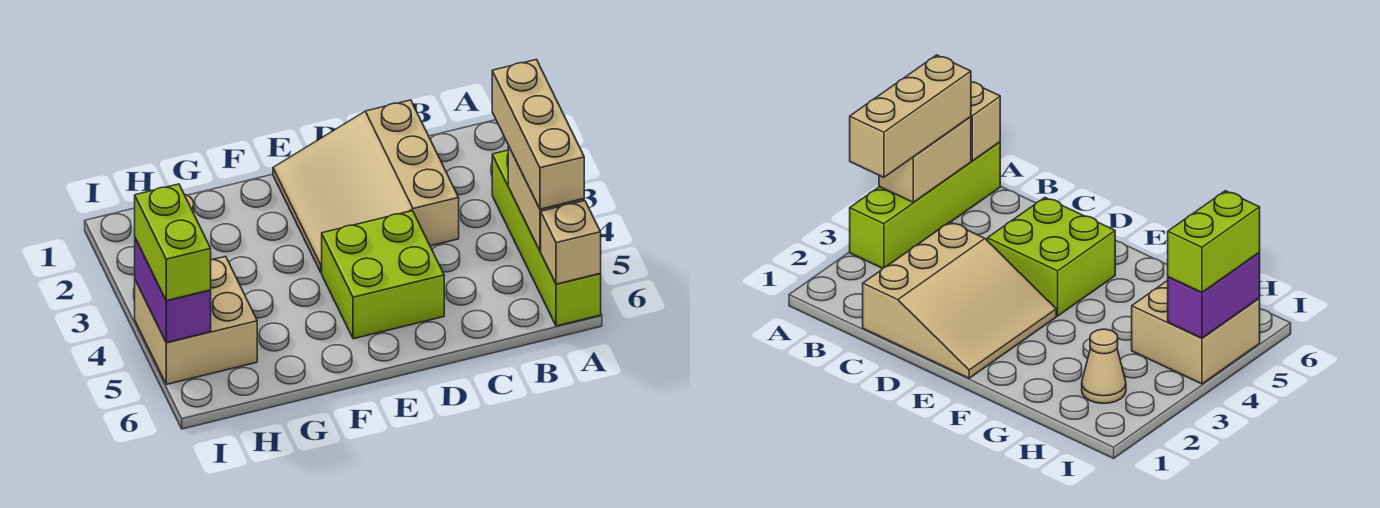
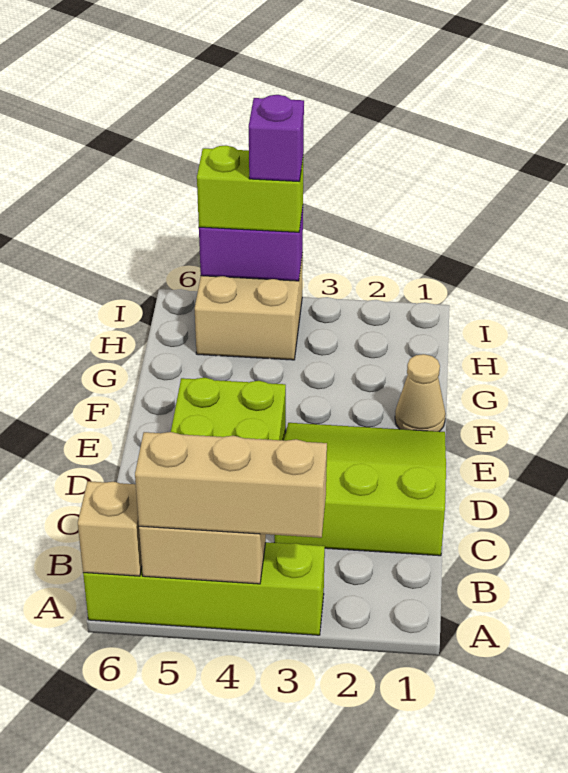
tan 3x3 slope [273,100,459,273] -> lime 3x3 slope [274,423,446,556]
tan 1x1 cone [1082,329,1126,403] -> tan 1x1 cone moved to [395,354,446,432]
none -> purple 1x1 brick [249,95,304,182]

